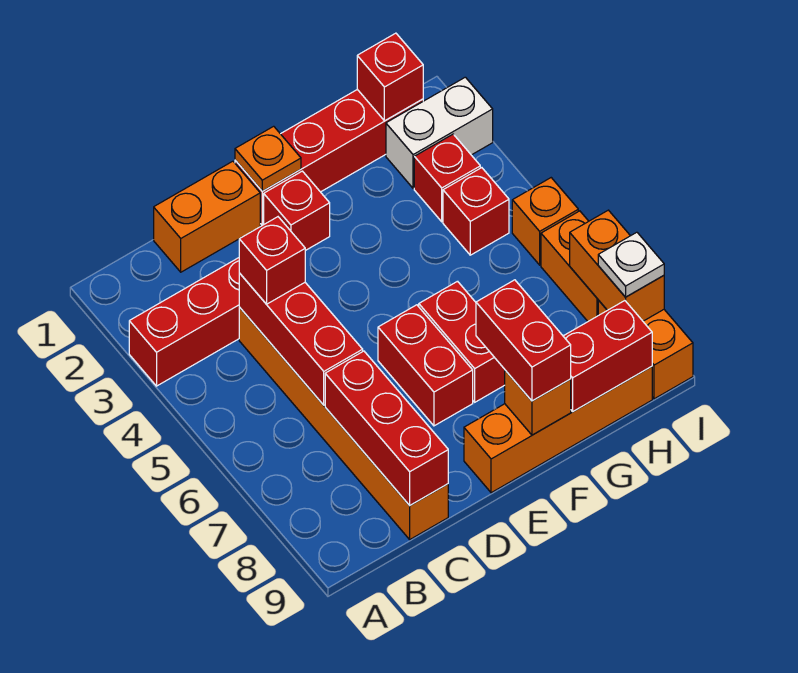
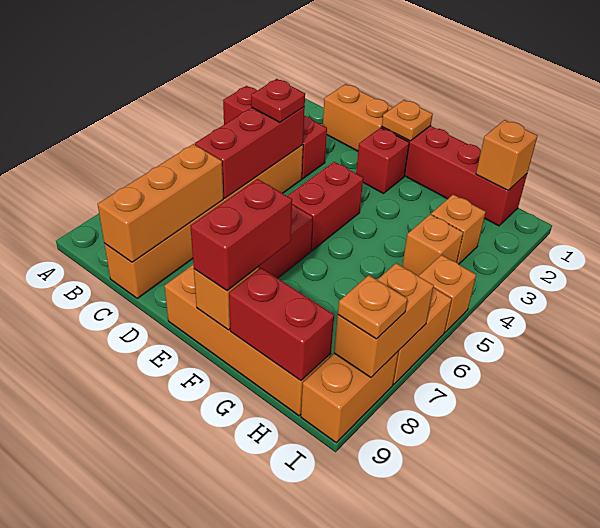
red 1x1 brick [239,217,305,304] -> red 1x1 plate [251,79,305,122]
red 1x3 brick [325,351,448,505] -> orange 1x3 brick [98,144,223,262]
red 1x2 brick [419,281,505,402] -> red 1x2 brick moved to [288,162,363,251]
red 1x1 brick [357,33,423,121] -> orange 1x1 brick [476,120,538,190]
white 1x2 brick [386,77,493,188] -> none
red 1x1 brick [414,134,480,222] -> orange 1x1 brick [431,195,486,264]
red 1x1 brick [443,168,509,255] -> orange 1x1 brick [402,214,463,276]
white 1x1 plate [598,232,664,297] -> orange 1x1 plate [338,275,408,339]

